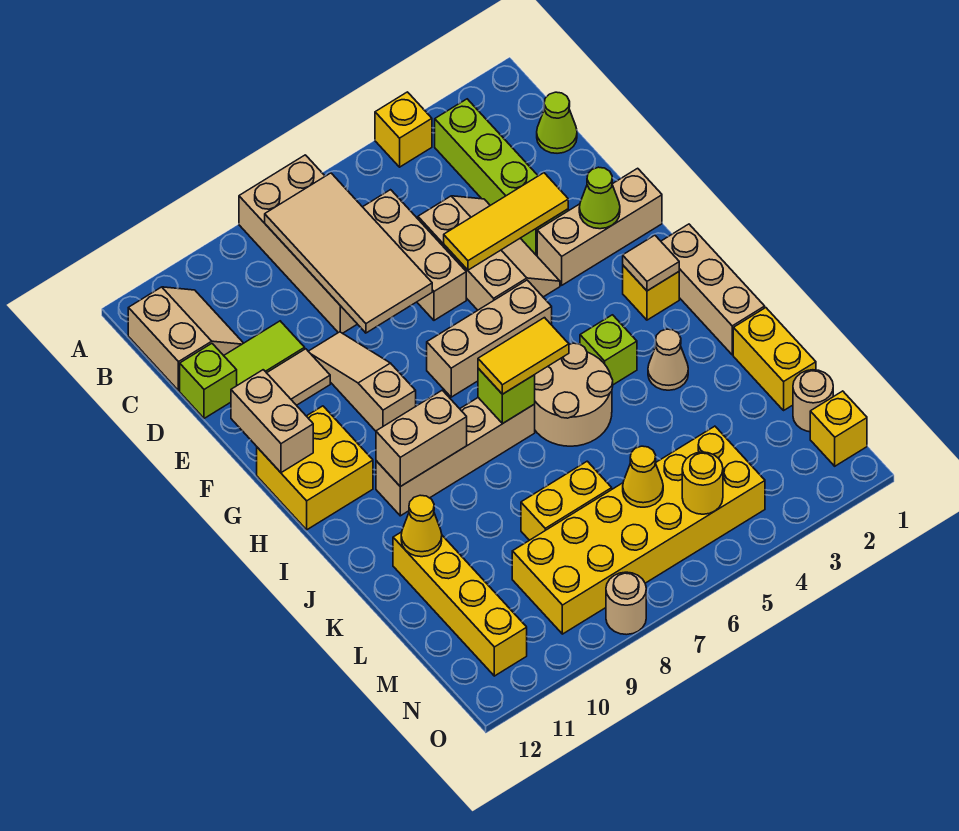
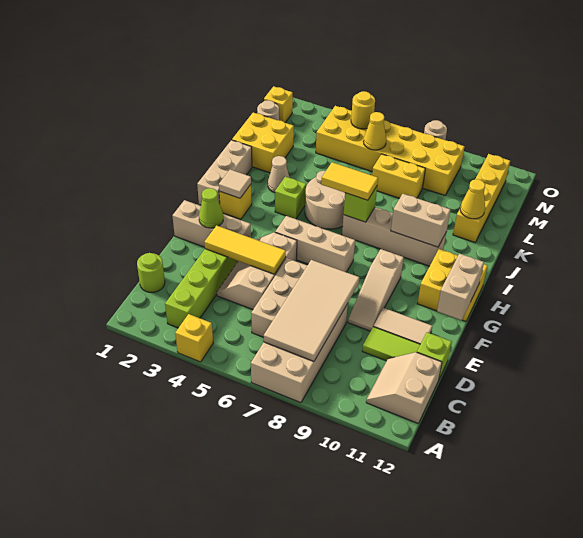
lime 1x1 cone [537,92,577,153] -> lime 1x1 round brick [137,253,165,292]
yellow 1x2 brick [733,308,816,410] -> yellow 2x2 brick [232,113,294,173]

